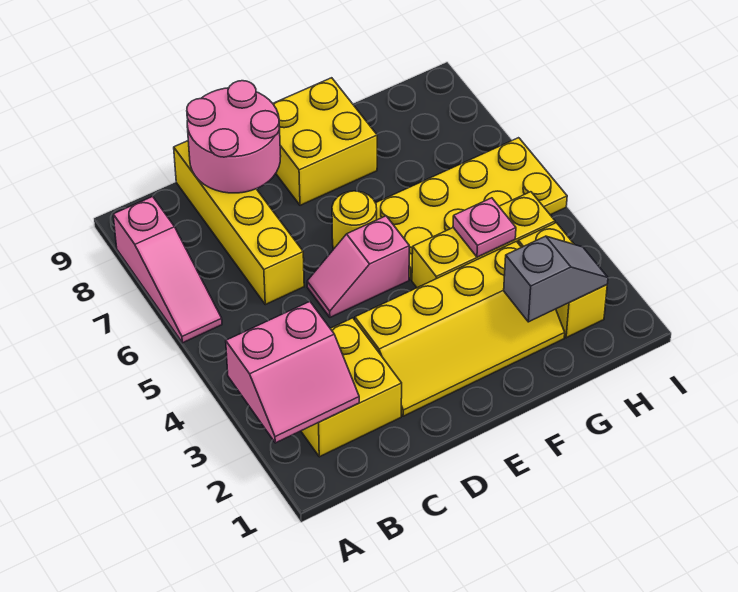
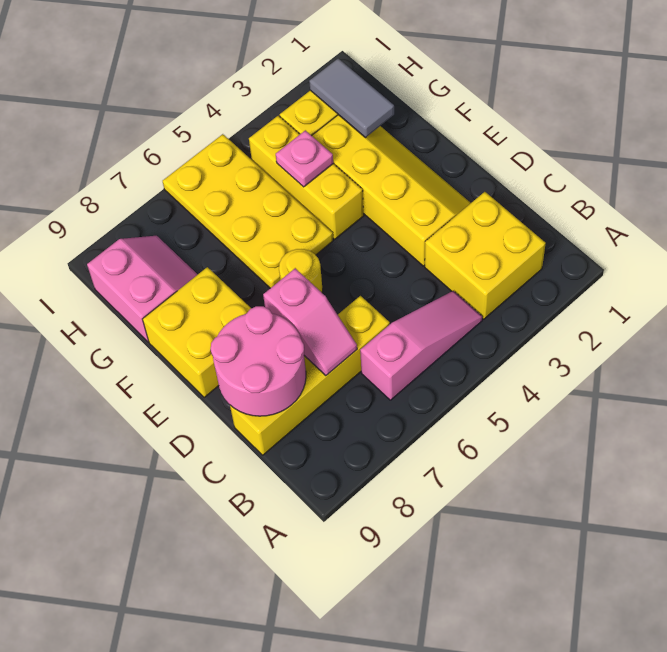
pink 2x2 slope [226,301,359,443] -> pink 2x2 slope moved to [87,236,198,342]
pink 1x3 slope [113,196,222,343] -> pink 1x3 slope moved to [360,291,482,400]
pink 1x2 slope [307,216,409,317] -> pink 1x2 slope moved to [263,268,357,376]
grey 1x2 slope [504,236,608,322] -> grey 1x2 tile [309,58,394,137]

